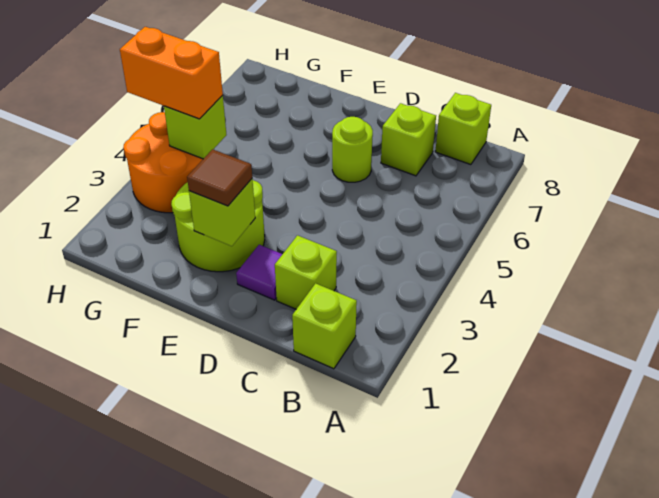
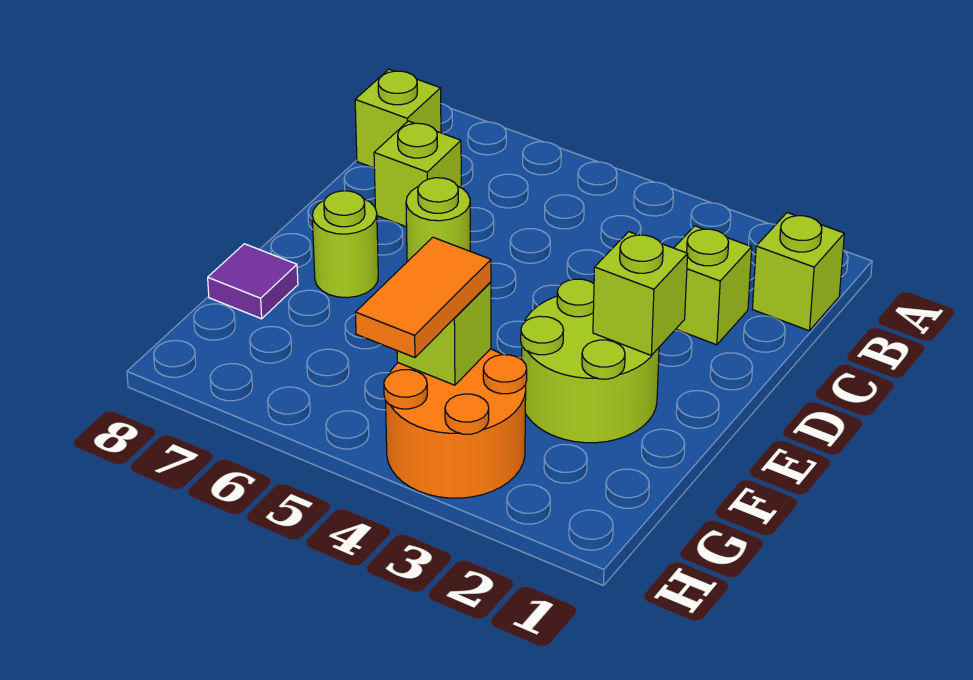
purple 1x1 tile [236,245,282,300] -> purple 1x1 tile moved to [208,244,298,319]
brown 1x1 tile [187,149,252,206] -> none
none -> lime 1x1 round brick [312,191,378,298]
orange 1x2 brick [120,27,223,119] -> orange 1x2 tile [355,237,491,358]

